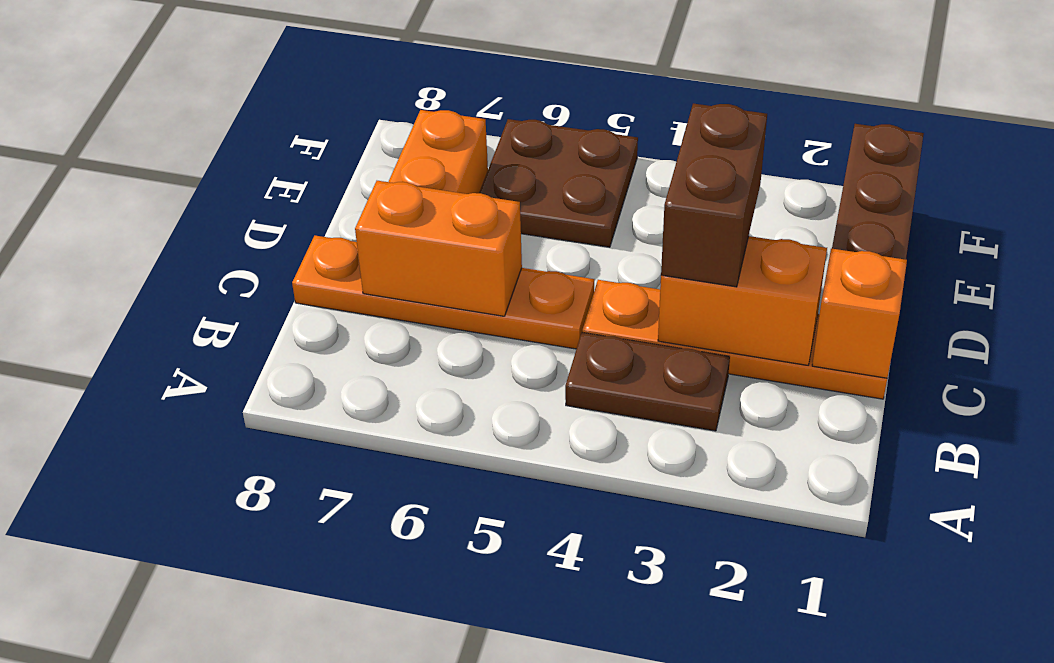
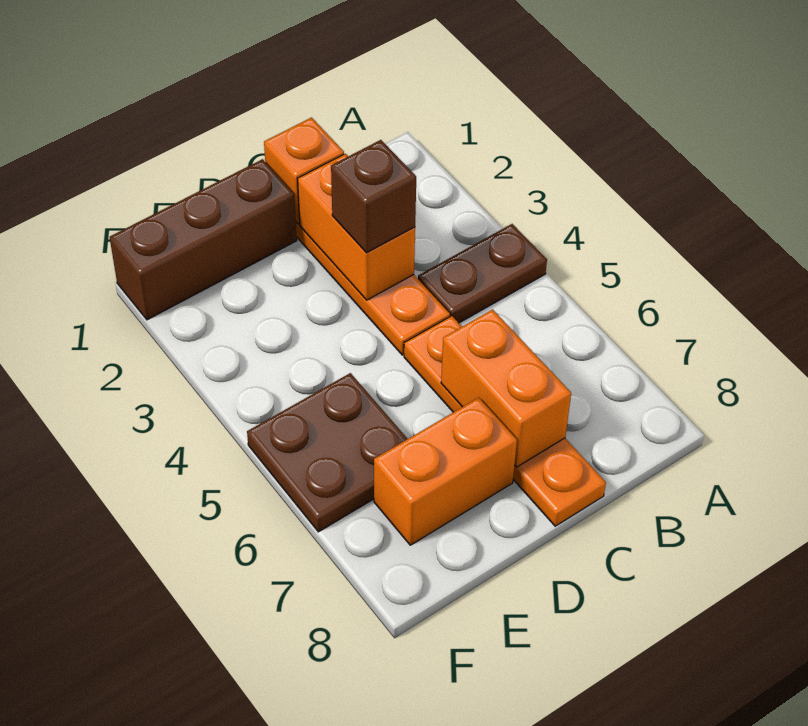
brown 1x2 plate [565,332,730,431] -> brown 1x2 plate turned to [418,224,547,323]
brown 1x2 brick [661,104,767,287] -> brown 1x1 brick [331,140,416,253]

